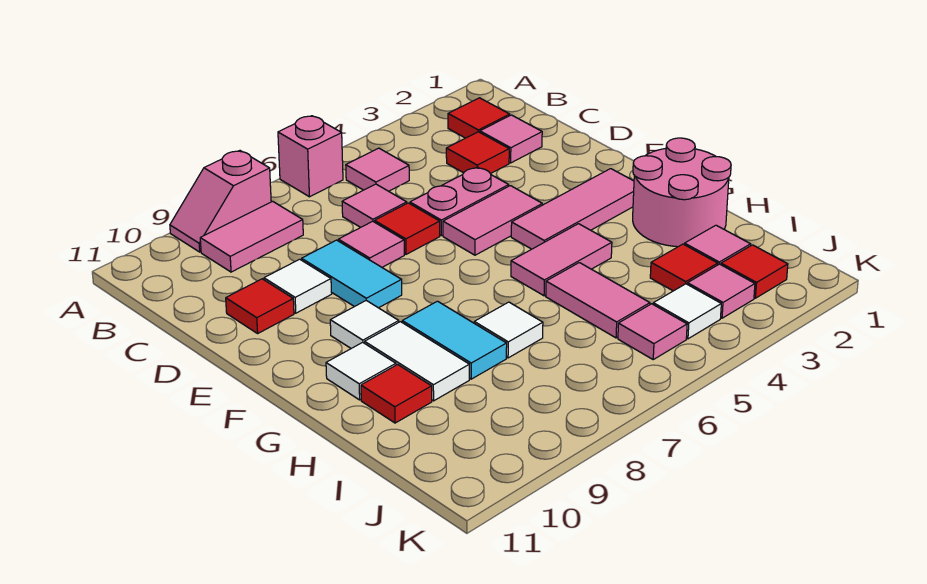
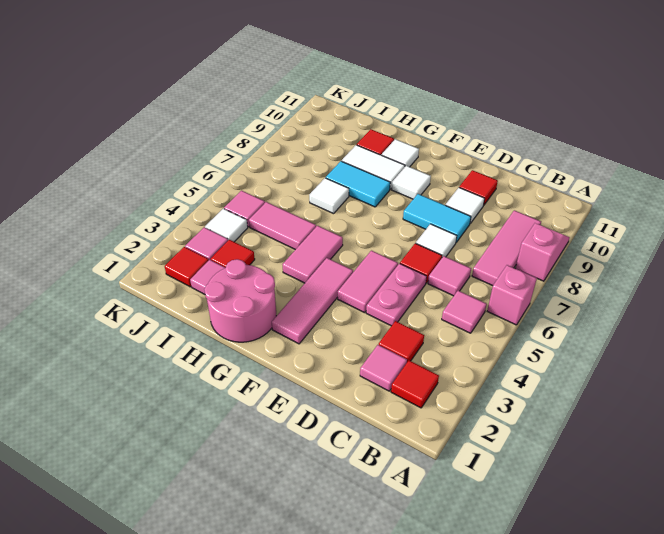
pink 1x2 tile [200,201,303,272] -> pink 1x3 tile [472,210,541,286]
pink 1x1 tile [338,221,404,267] -> white 1x1 tile [416,224,457,257]

